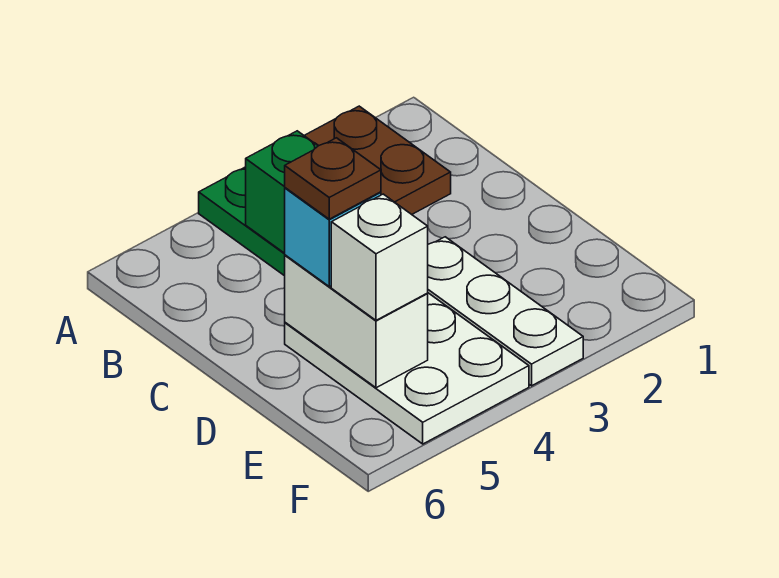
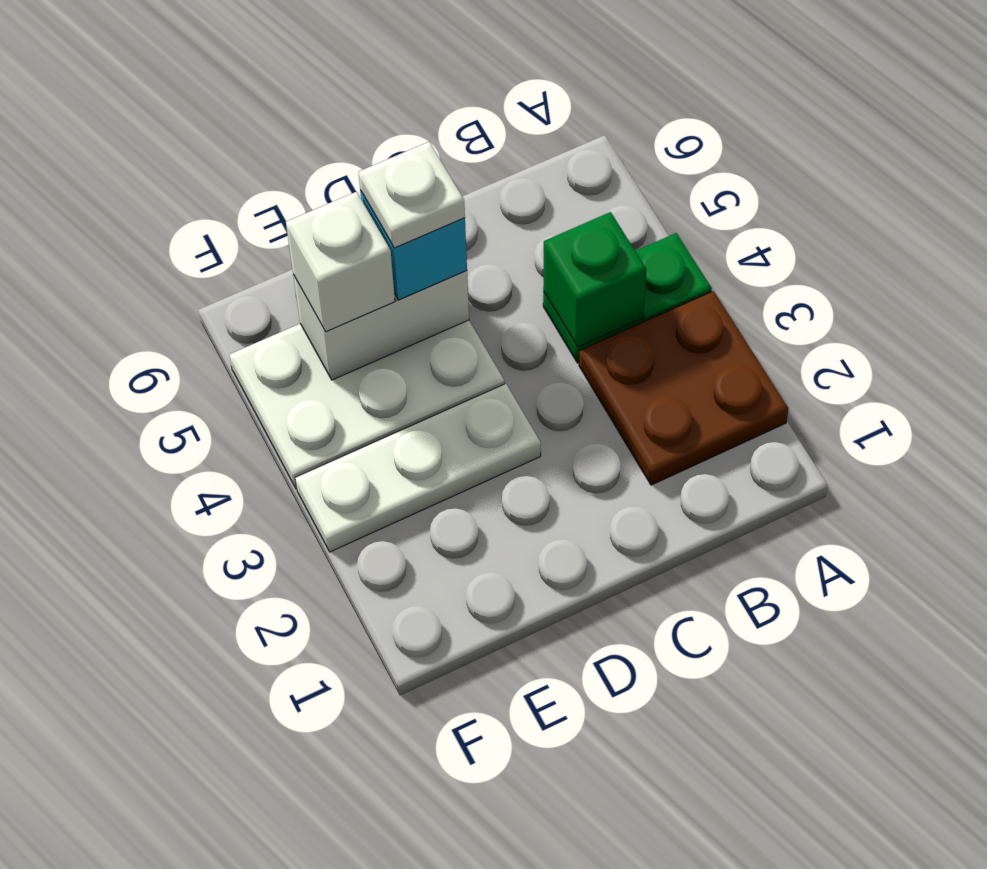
brown 1x1 plate [285,138,381,219] -> white 1x1 plate [358,142,465,248]

